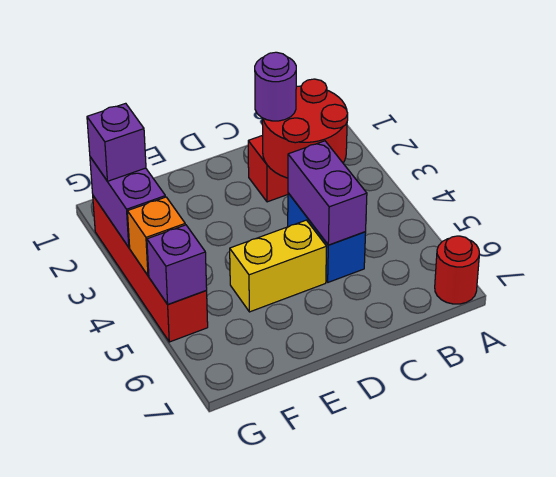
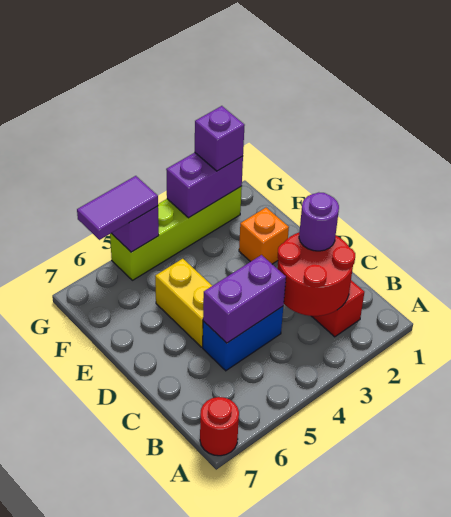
red 1x4 brick [93,196,208,342] -> lime 1x4 brick [110,186,242,280]
orange 1x1 brick [127,197,185,276] -> orange 1x1 brick moved to [239,208,289,264]
none -> purple 1x2 tile [77,176,158,240]

